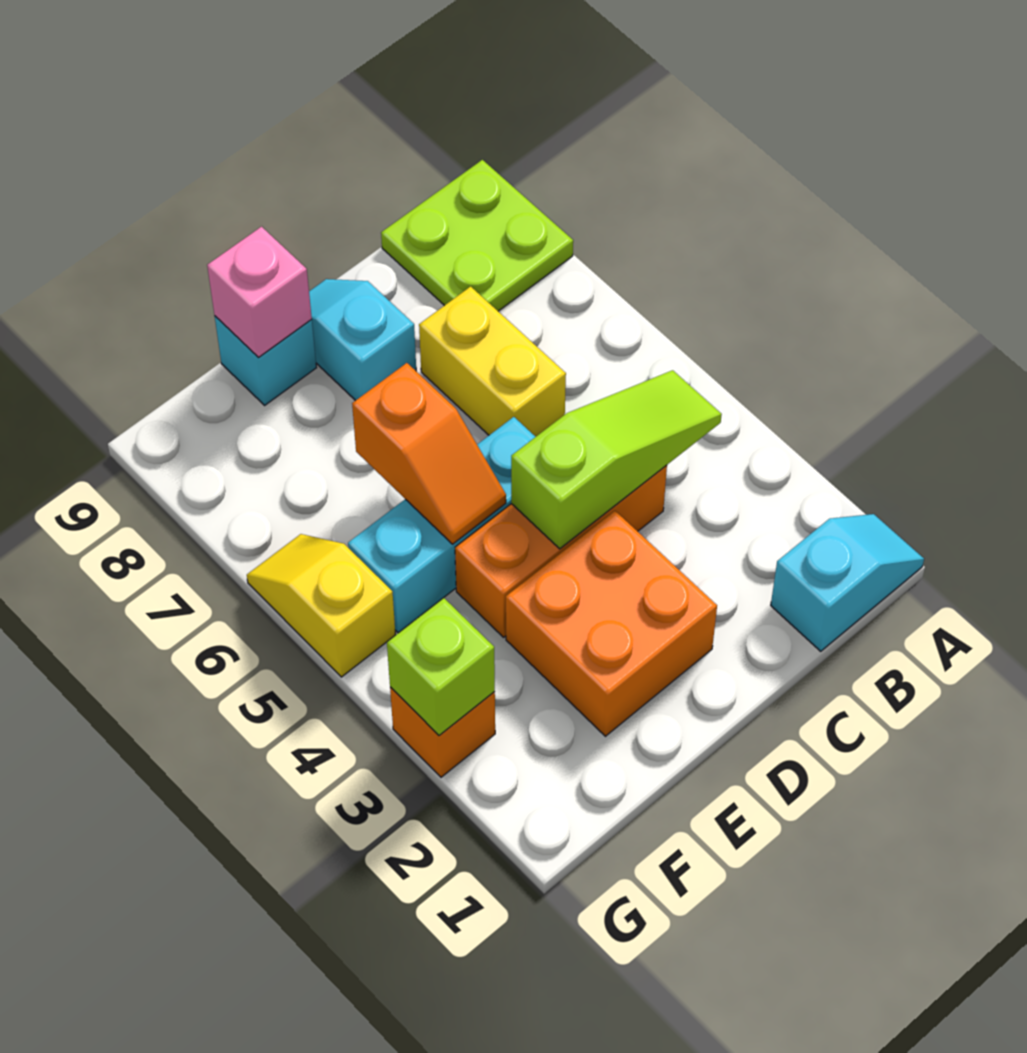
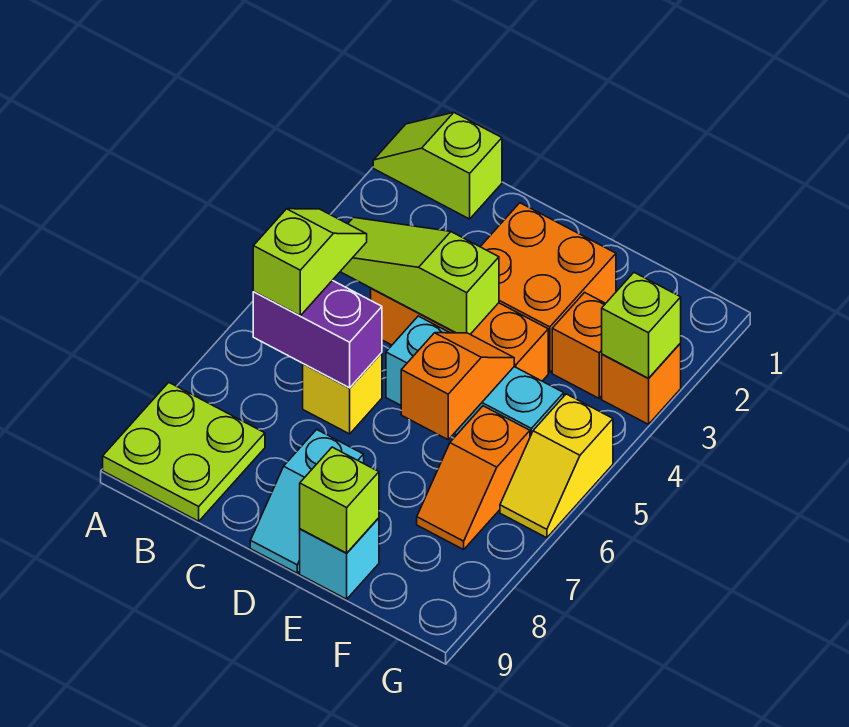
cyan 1x2 slope [771,514,924,651] -> lime 1x2 slope [373,112,502,219]
none -> lime 1x2 slope [253,209,367,316]
none -> purple 1x2 brick [253,280,382,388]
yellow 1x2 brick [419,286,566,437] -> yellow 1x1 brick [303,353,382,434]
pink 1x1 brick [207,227,312,358] -> lime 1x1 brick [300,447,379,553]
none -> orange 1x1 brick [552,292,606,398]
none -> orange 1x2 slope [417,406,530,550]

